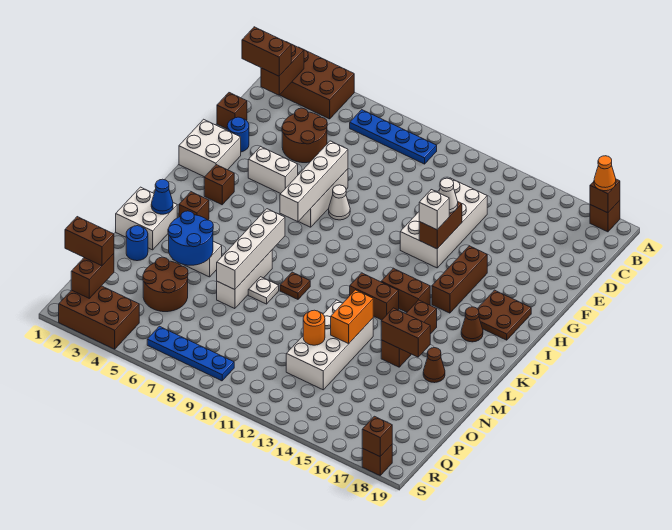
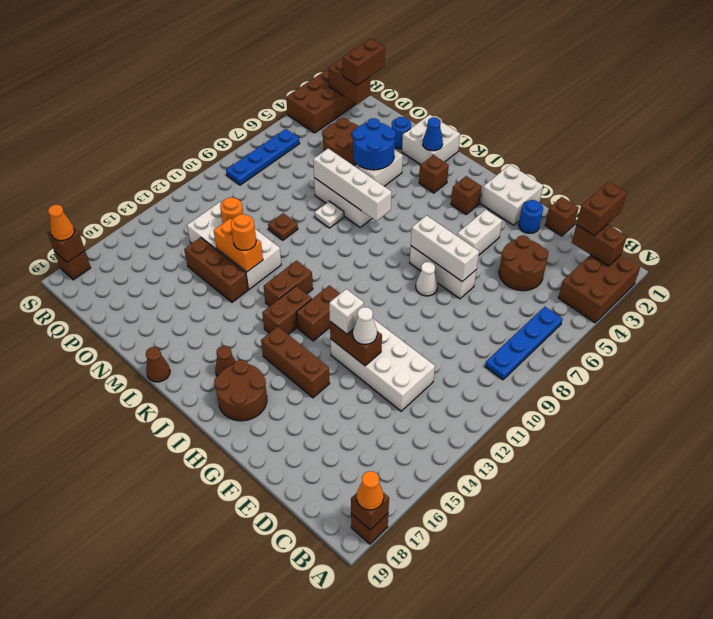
white 1x4 brick [280,141,348,222] -> white 1x3 brick [411,215,479,282]
brown 2x2 plate [477,290,531,340] -> brown 2x2 round brick [214,360,267,421]
brown 1x3 brick [381,300,437,367] -> brown 1x3 brick moved to [184,237,248,302]
brown 1x1 plate [280,272,310,299] -> brown 1x1 plate moved to [268,213,298,240]
none -> orange 1x1 round brick [231,214,256,250]
brown 1x2 brick [381,308,430,357] -> brown 1x2 brick moved to [296,285,340,341]
brown 1x1 cone [423,348,445,383] -> brown 1x1 cone moved to [146,347,170,382]
none -> orange 1x1 cone [48,205,74,241]

